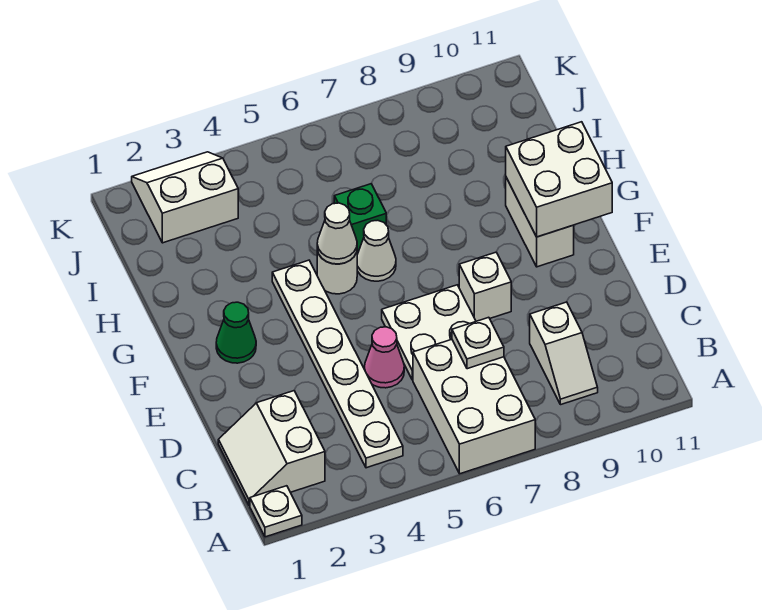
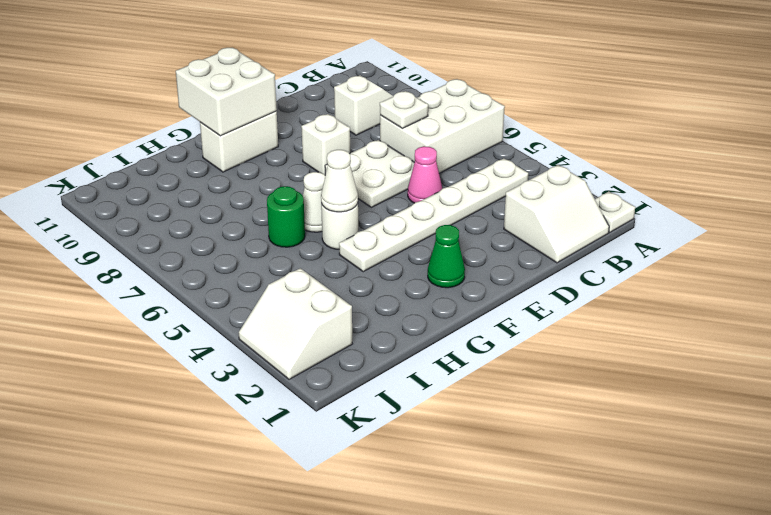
green 1x1 brick [334,184,386,252] -> green 1x1 round brick [267,186,305,247]

